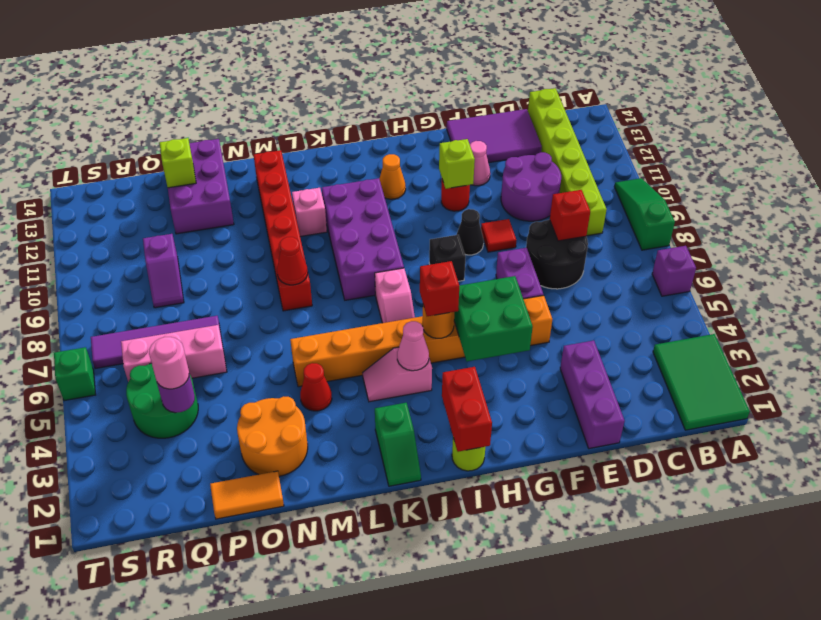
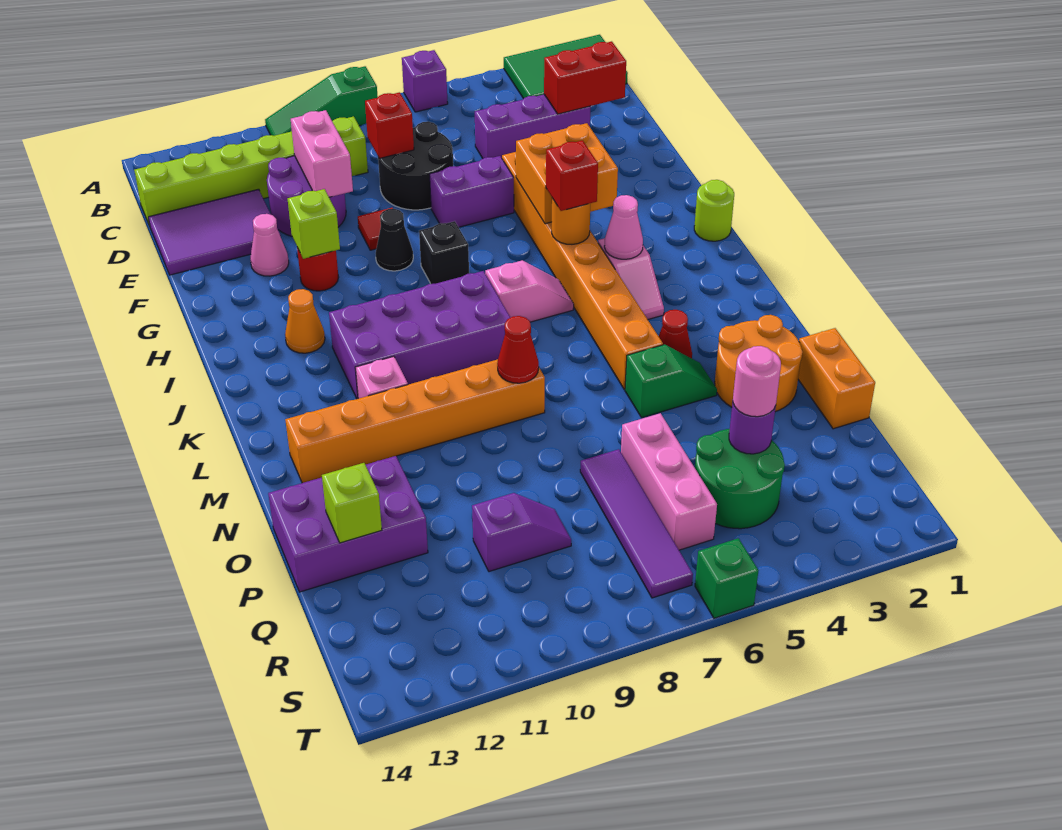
none -> pink 1x2 brick [291,110,353,197]
purple 2x3 tile [447,109,542,163] -> purple 2x3 tile turned to [148,189,281,275]
purple 1x3 brick [560,341,625,449] -> purple 1x3 brick moved to [475,95,591,158]
green 2x2 brick [454,276,533,361] -> orange 2x2 brick [516,123,618,224]
red 1x2 brick [442,367,492,452] -> red 1x2 brick moved to [544,41,626,114]
green 1x2 slope [375,403,421,486] -> green 1x2 slope moved to [625,345,717,418]
red 1x6 brick [254,150,312,311] -> orange 1x6 brick [285,359,545,483]
orange 1x2 tile [210,471,284,519] -> orange 1x2 brick [798,328,875,429]

